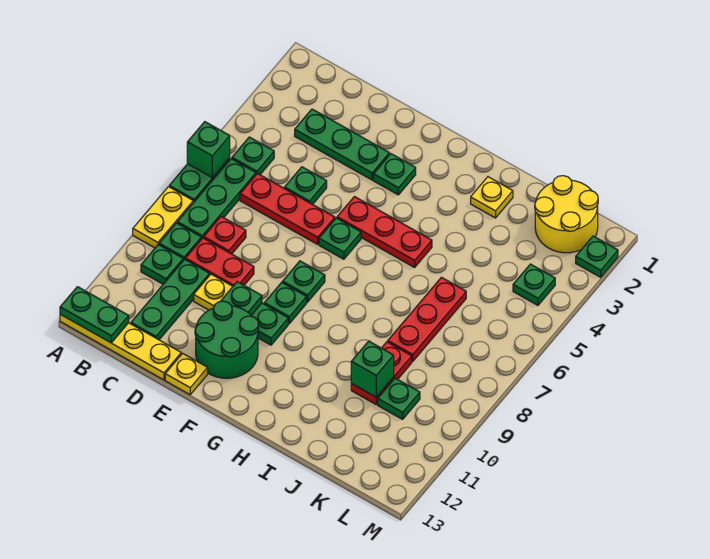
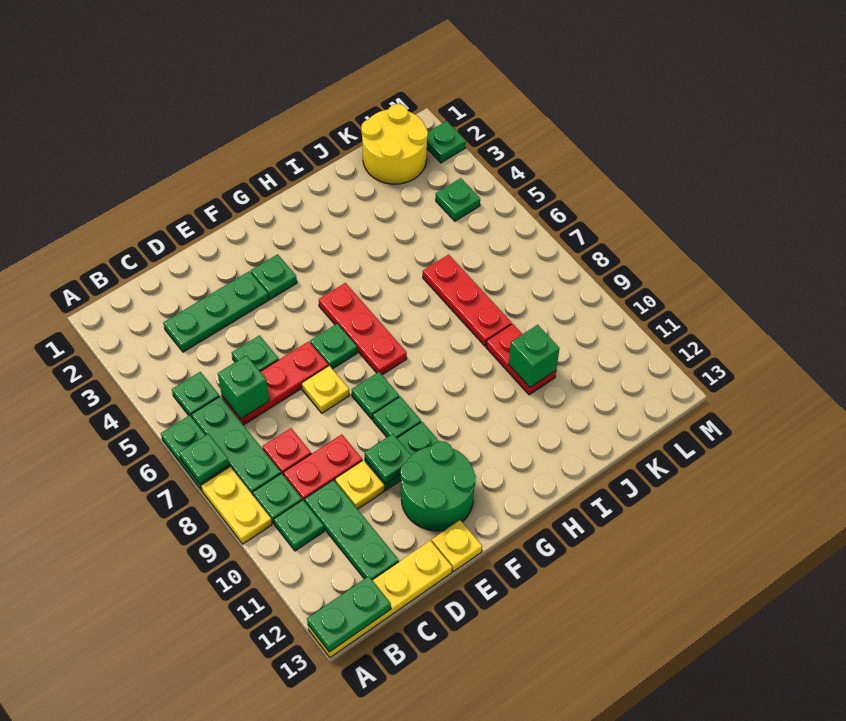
green 1x1 brick [187,122,230,178] -> green 1x1 brick moved to [218,355,269,419]
red 1x3 plate [337,197,432,267] -> red 1x3 plate turned to [319,283,407,375]
yellow 1x1 plate [471,177,513,218] -> yellow 1x1 plate moved to [301,366,349,413]
green 1x1 plate [378,378,420,419] -> green 1x1 plate moved to [179,434,229,484]

